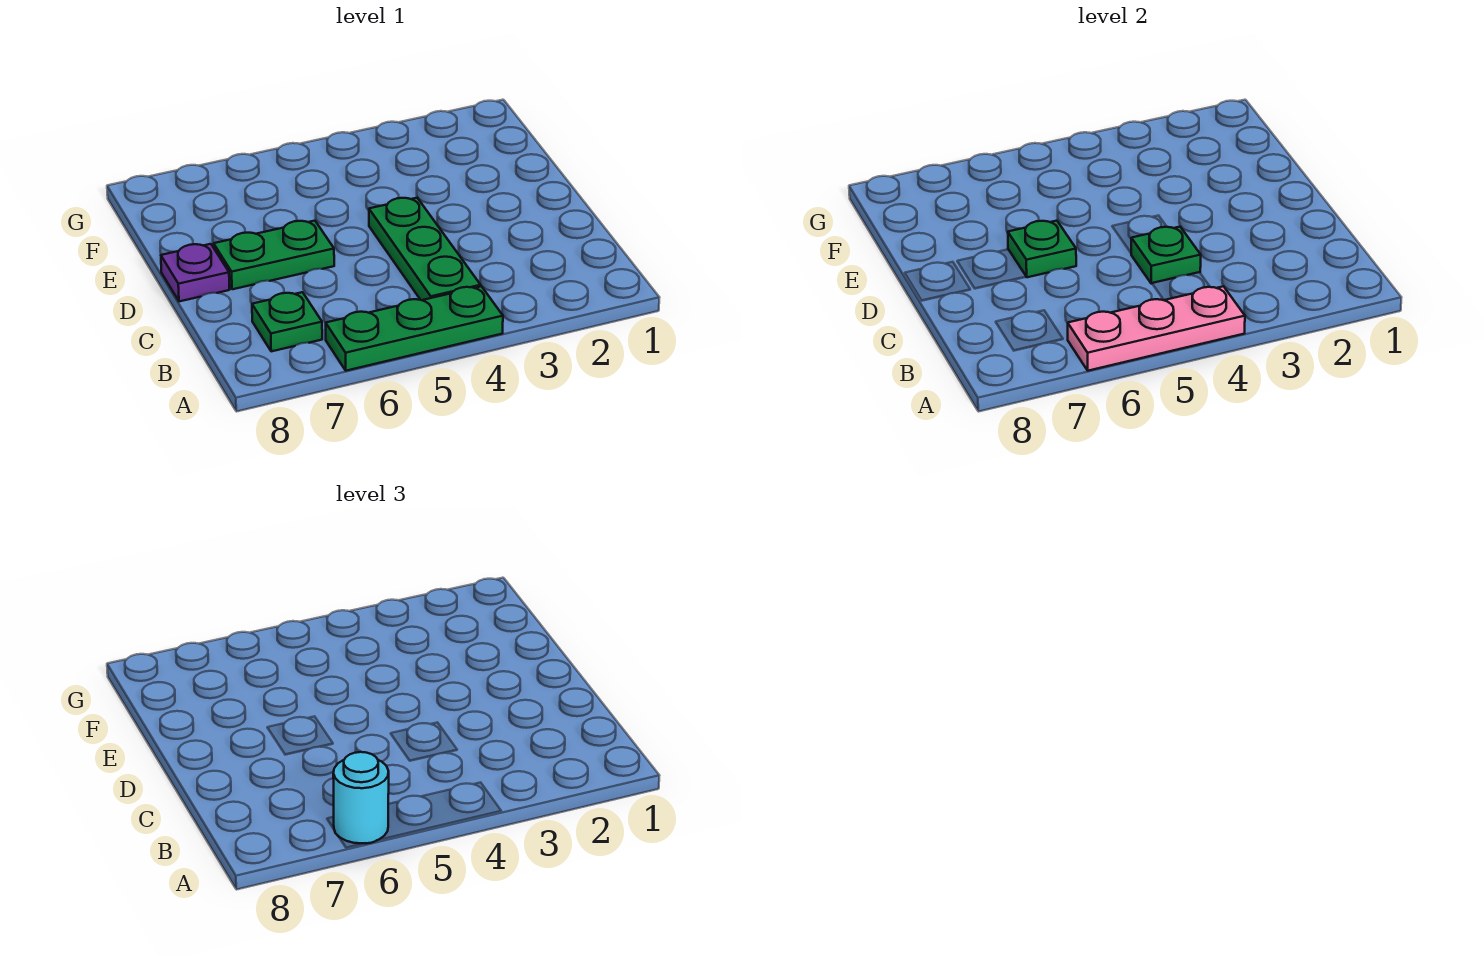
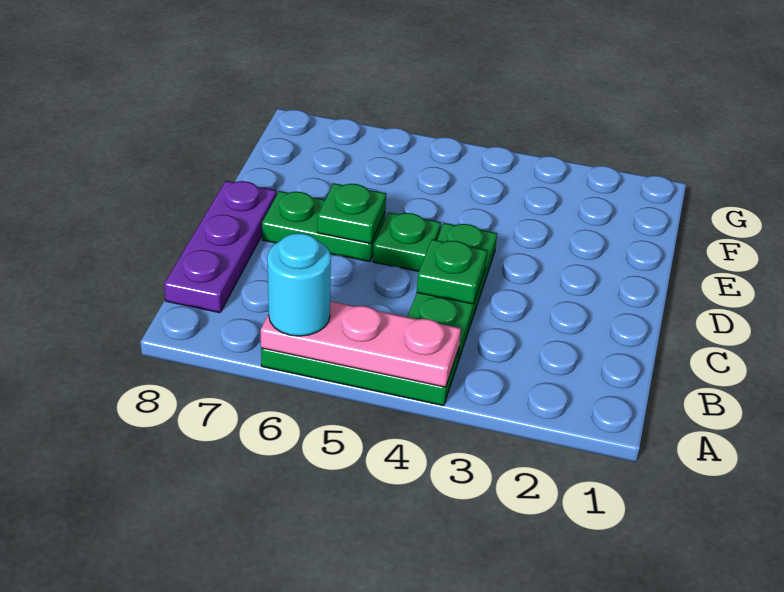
green 1x1 plate [252,292,322,351] -> green 1x1 plate moved to [373,212,441,271]
purple 1x1 plate [161,244,230,301] -> purple 1x3 plate [164,181,277,313]

